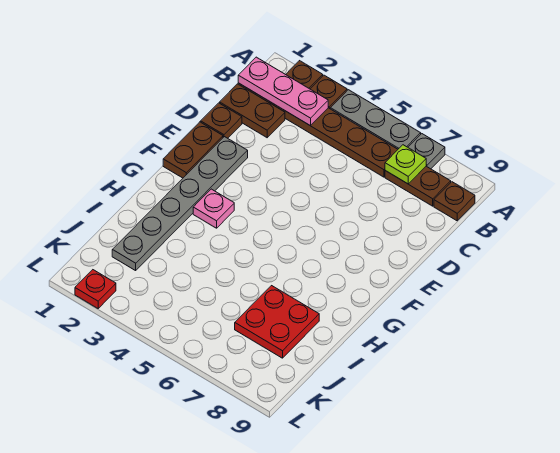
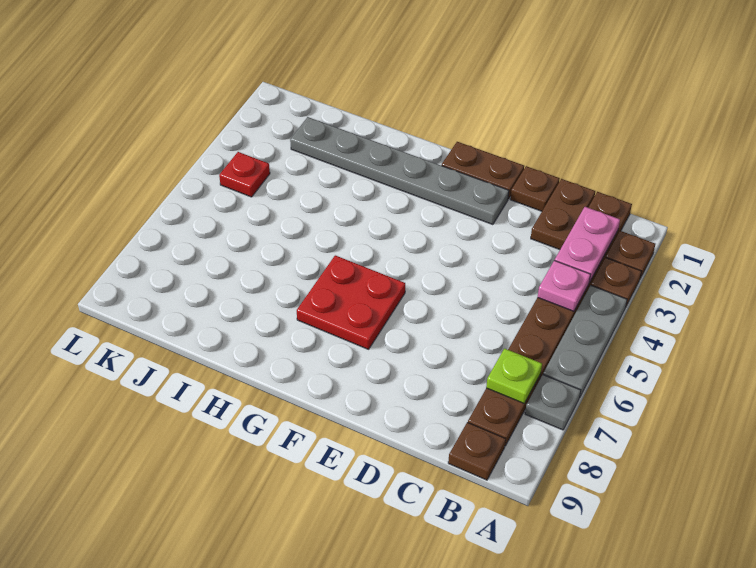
pink 1x3 plate [238,57,328,126] -> pink 1x2 plate [555,207,620,283]
pink 1x1 plate [193,189,234,228] -> pink 1x1 plate moved to [538,260,590,311]
red 2x2 plate [235,286,319,358] -> red 2x2 plate moved to [297,255,405,349]
red 1x1 plate [75,270,116,308] -> red 1x1 plate moved to [219,152,270,197]

